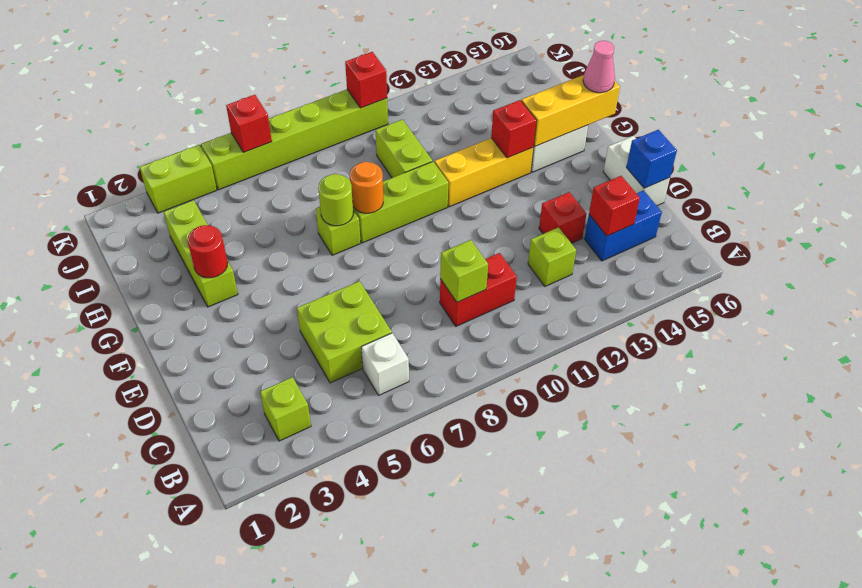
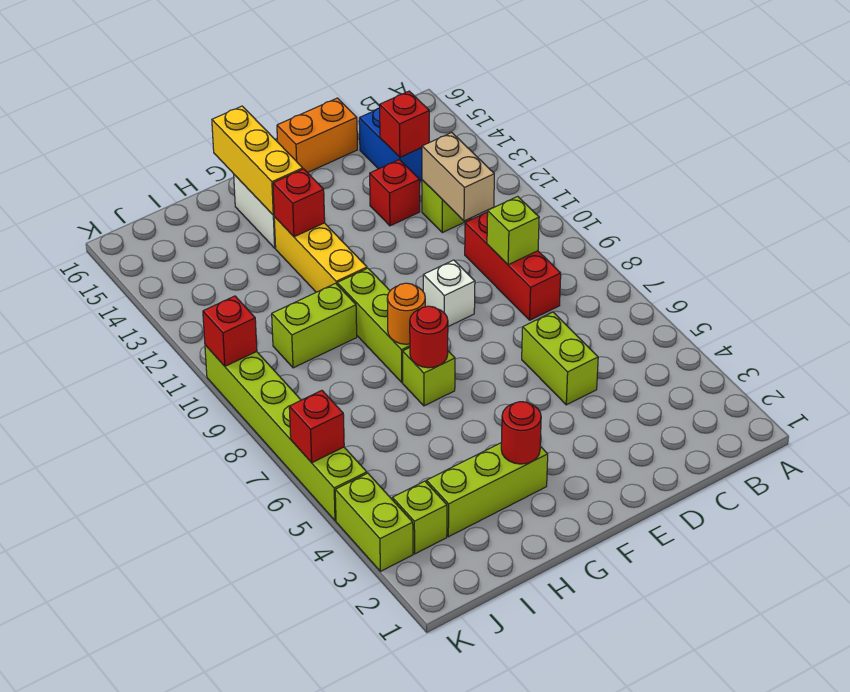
lime 1x1 brick [260,377,311,441] -> lime 1x1 brick moved to [392,481,447,554]
white 1x1 brick [361,333,409,395] -> white 1x1 brick moved to [423,260,475,327]
lime 2x2 brick [297,281,392,383] -> lime 1x2 brick [522,312,598,405]
red 1x2 brick [440,253,517,326] -> red 1x3 brick [465,212,561,320]
none -> tan 1x2 brick [422,133,494,221]
white 1x2 brick [603,136,670,206] -> orange 1x2 brick [277,98,357,173]
blue 1x1 brick [626,130,677,188] -> none
lime 1x1 round brick [318,174,353,226] -> red 1x1 round brick [410,306,448,368]
pink 1x1 cone [583,41,615,93] -> none

